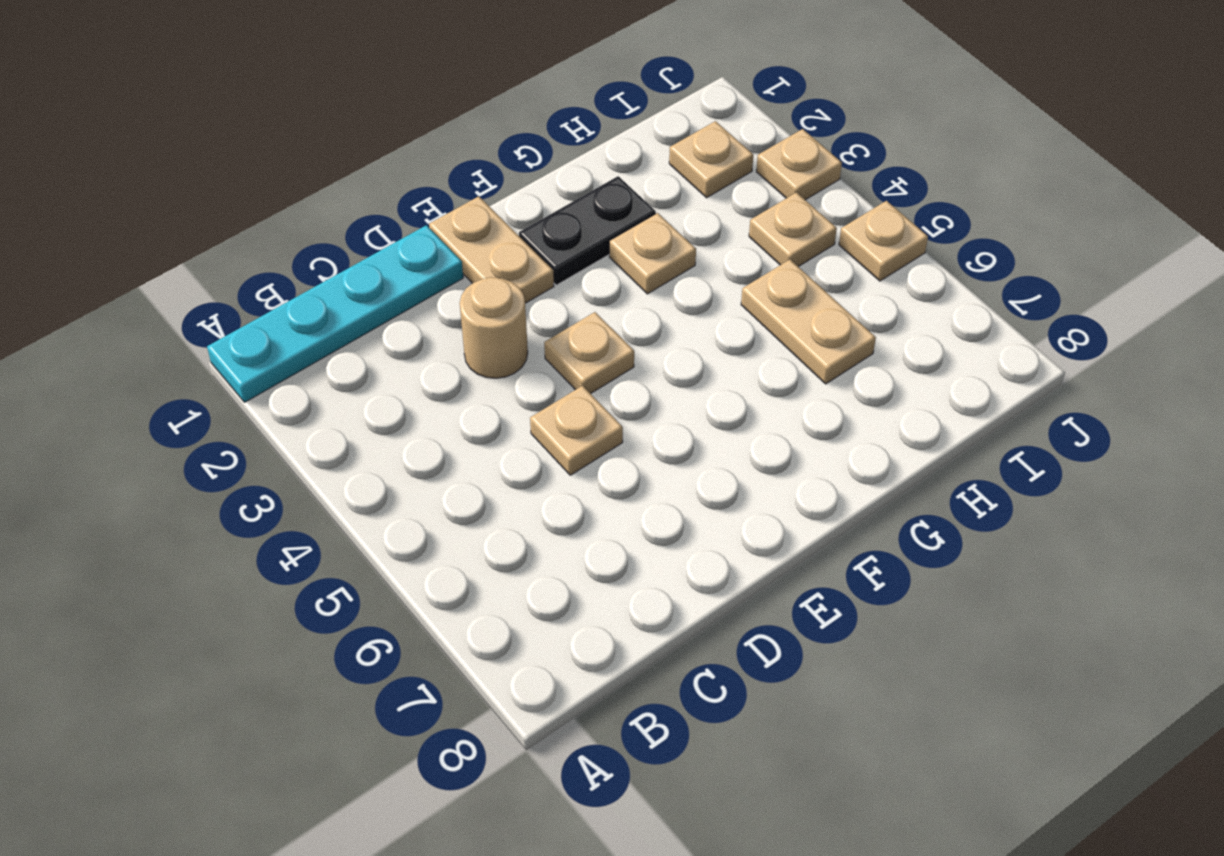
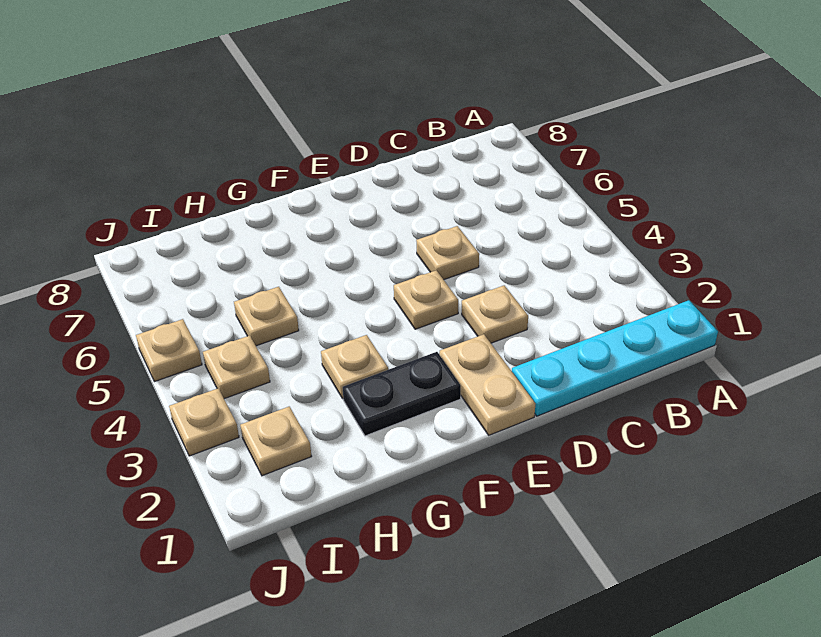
tan 1x1 round brick [460,277,528,378] -> tan 1x1 plate [462,286,528,343]
tan 1x2 plate [741,260,876,384] -> tan 1x1 plate [234,287,299,346]

